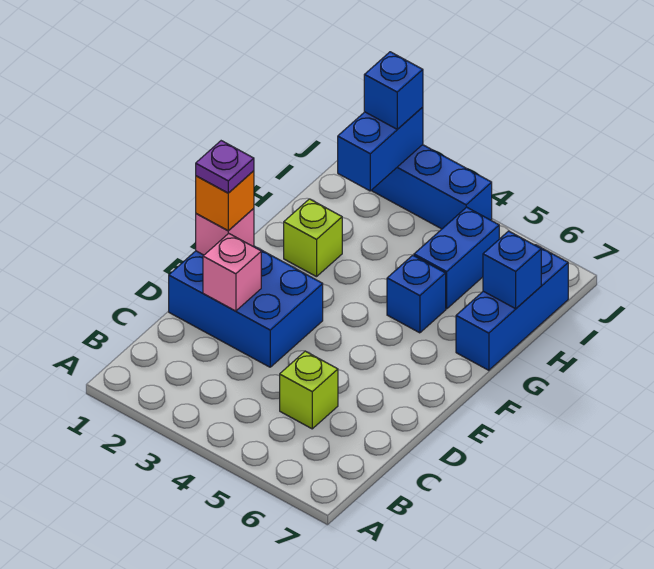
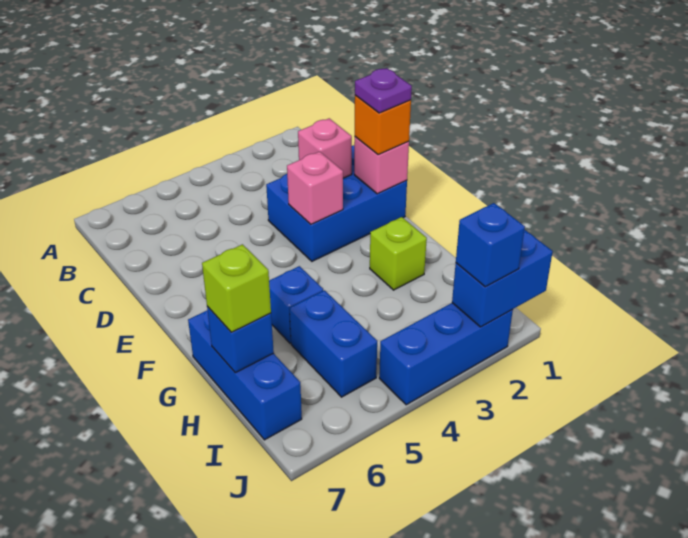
lime 1x1 brick [280,351,338,429] -> lime 1x1 brick moved to [202,244,271,332]
none -> pink 1x1 brick [287,152,343,224]
blue 1x2 brick [338,107,423,191] -> blue 1x2 brick turned to [452,230,553,327]

